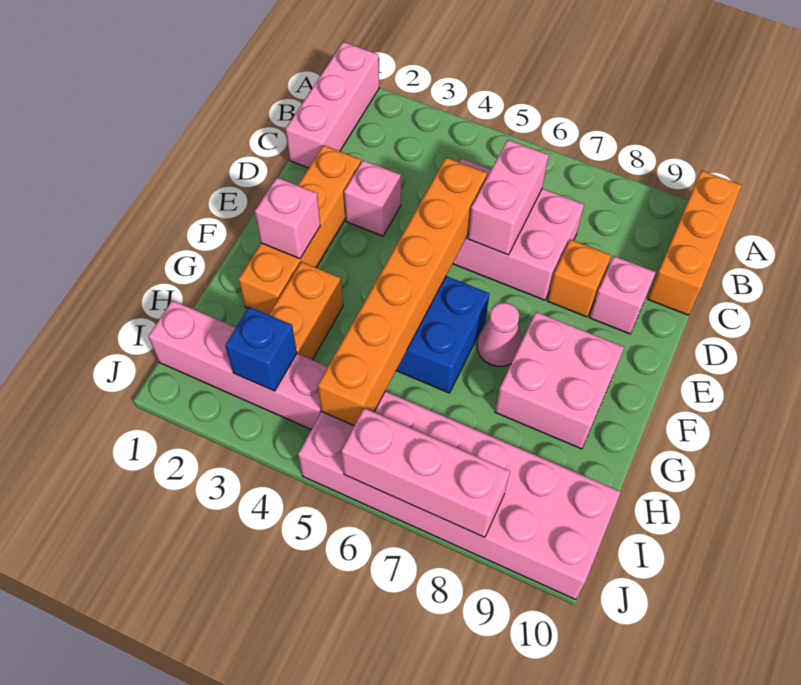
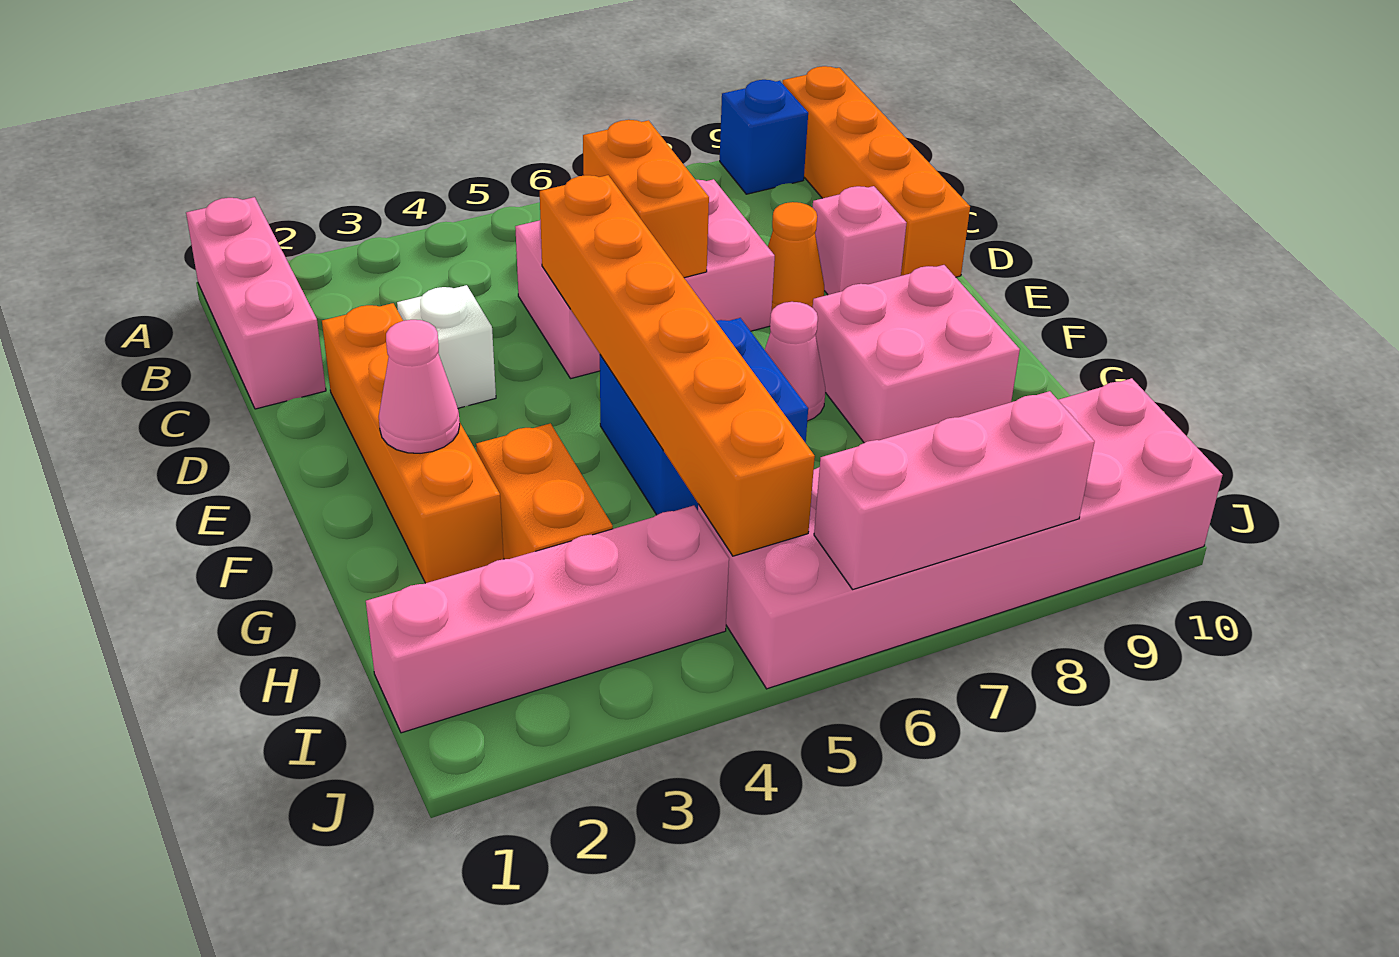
orange 1x3 brick [648,170,742,315] -> orange 1x4 brick [783,66,970,277]
pink 1x2 brick [468,140,549,255] -> orange 1x2 brick [583,120,709,278]
pink 1x1 brick [344,160,401,236] -> white 1x1 brick [397,285,496,408]
orange 1x1 brick [548,239,611,317] -> orange 1x1 cone [768,202,824,310]
pink 1x1 brick [255,178,320,259] -> pink 1x1 cone [379,320,460,453]
blue 1x1 brick [225,307,297,391] -> blue 1x1 brick moved to [720,80,808,194]

